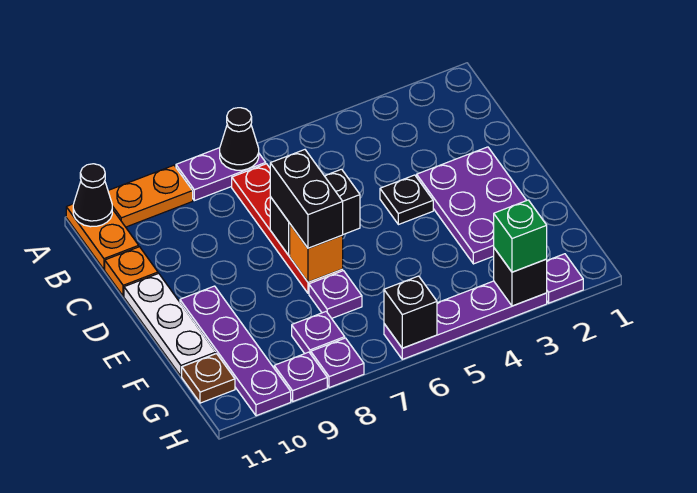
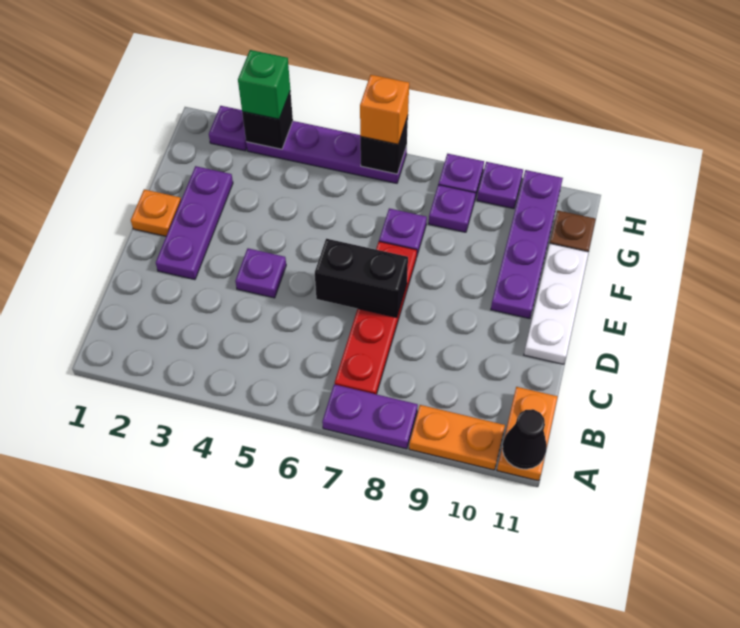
black 1x1 cone [220,108,259,170] -> none
orange 1x1 plate [105,247,158,296] -> orange 1x1 plate moved to [131,189,181,236]
purple 2x3 plate [417,147,527,264] -> purple 1x3 plate [156,166,233,280]
black 1x1 plate [380,175,433,225] -> purple 1x1 plate [235,248,286,298]
black 1x2 brick [270,150,343,248] -> none
orange 1x1 brick [290,224,343,282] -> orange 1x1 brick moved to [360,75,409,144]

